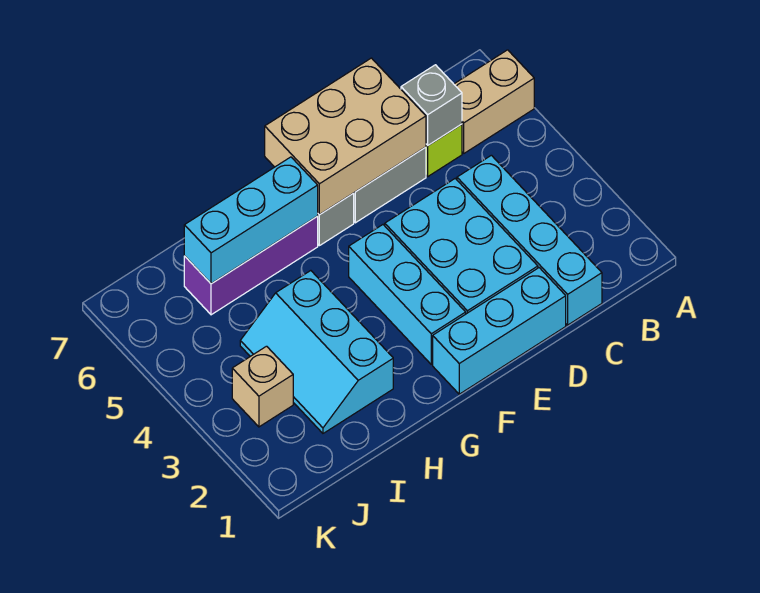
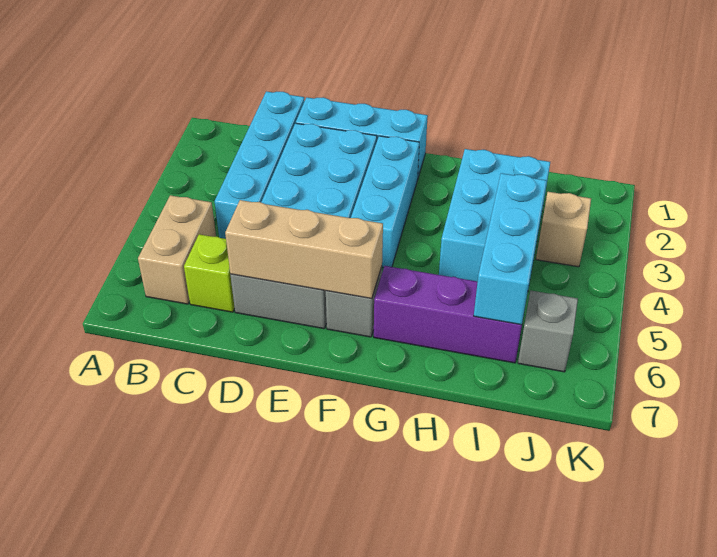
tan 1x2 brick [454,50,534,153] -> tan 1x2 brick turned to [138,195,216,304]
grey 1x1 brick [401,65,462,145] -> grey 1x1 brick moved to [518,291,578,372]
tan 2x3 brick [265,58,426,215] -> tan 1x3 brick [225,200,383,299]
cyan 1x3 brick [184,157,318,284] -> cyan 1x3 brick turned to [474,173,547,325]
cyan 2x3 slope [240,271,393,433] -> cyan 2x3 brick [439,149,550,288]

